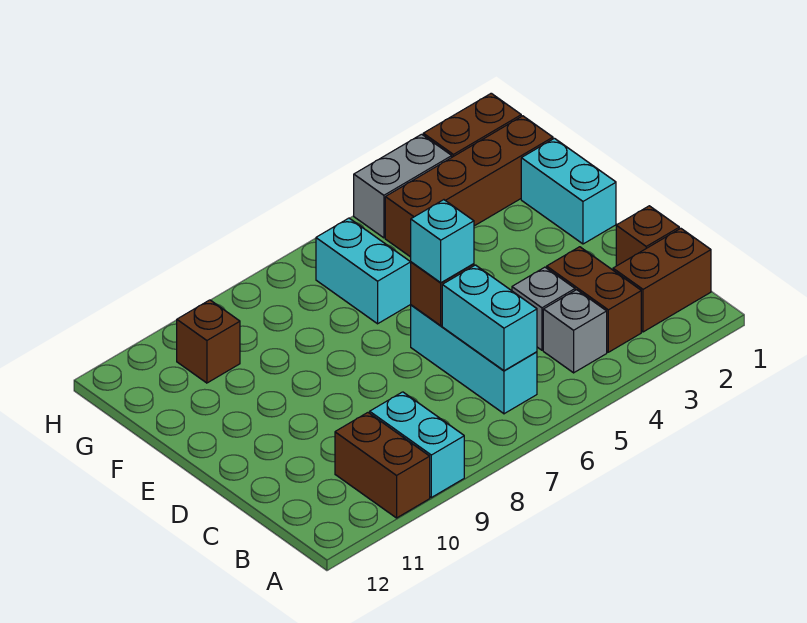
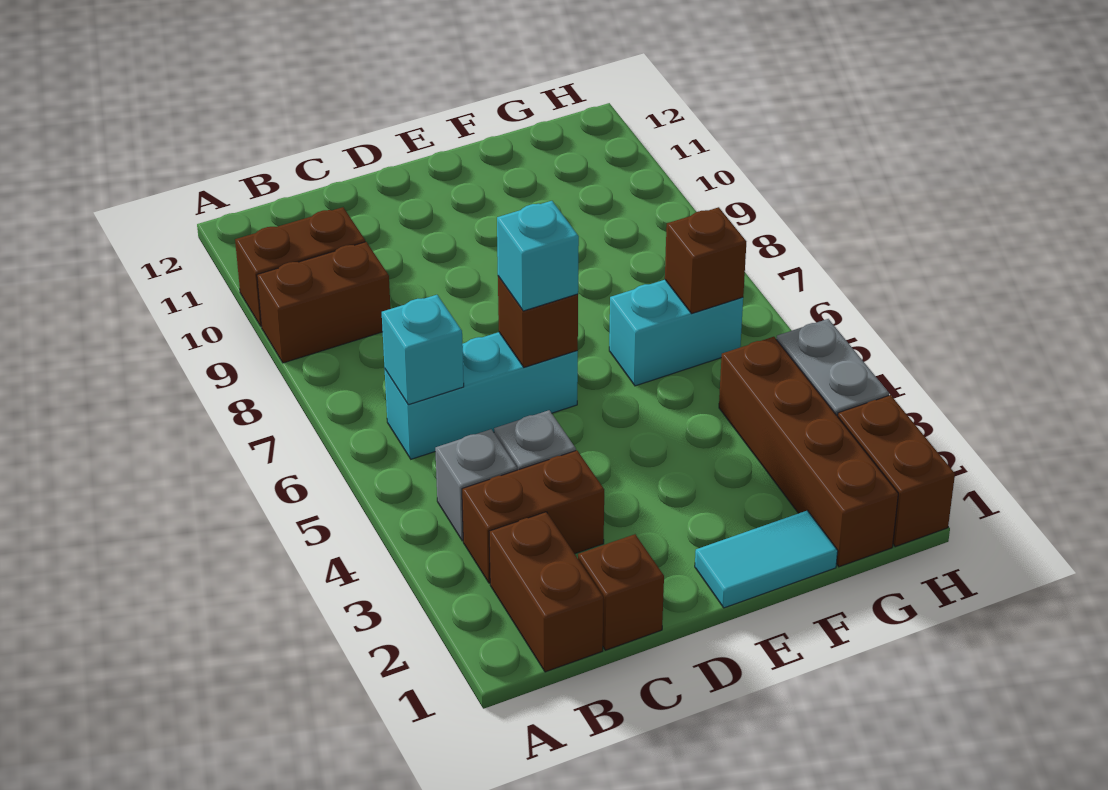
cyan 1x2 brick [370,392,464,497] -> brown 1x2 brick [257,242,391,363]
cyan 1x2 brick [442,265,537,371] -> cyan 1x1 brick [382,295,464,405]
cyan 1x2 brick [521,138,616,244] -> cyan 1x2 tile [695,511,838,608]
brown 1x1 brick [177,300,240,383] -> brown 1x1 brick moved to [665,207,746,314]

